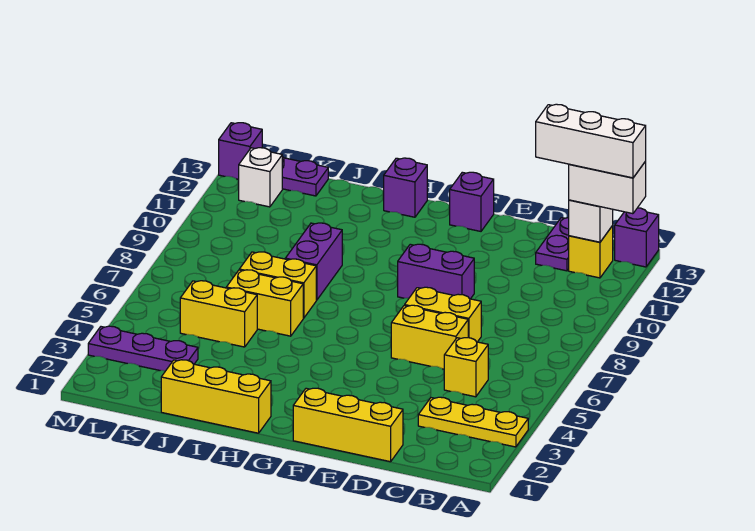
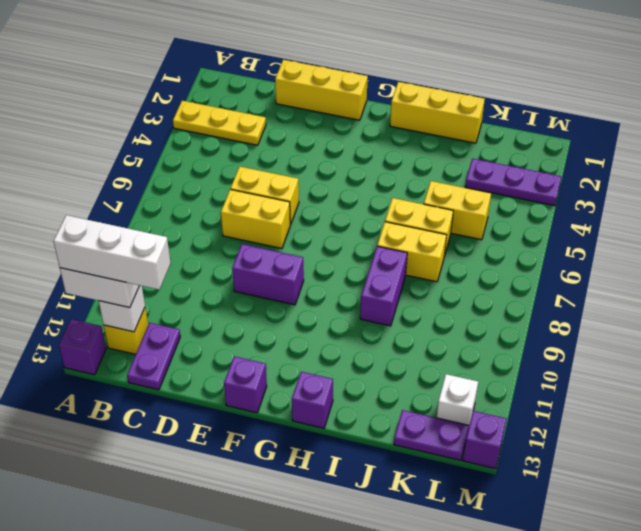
yellow 1x1 brick [444,338,488,397] -> none

